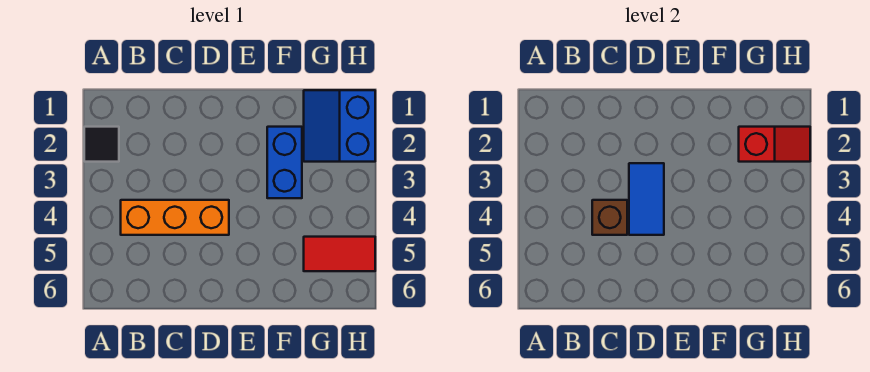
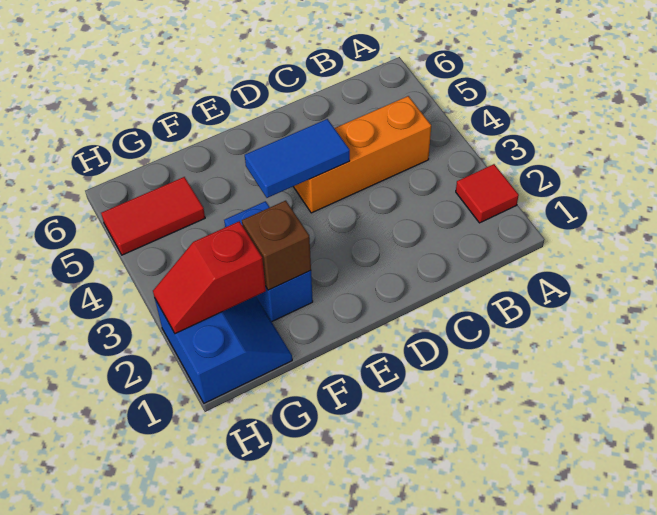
black 1x1 tile [84,127,119,162] -> red 1x1 tile [456,164,519,223]
brown 1x1 brick [592,200,627,235] -> brown 1x1 brick moved to [242,201,311,290]
blue 1x2 tile [629,163,664,235] -> blue 1x2 tile turned to [245,119,350,198]

